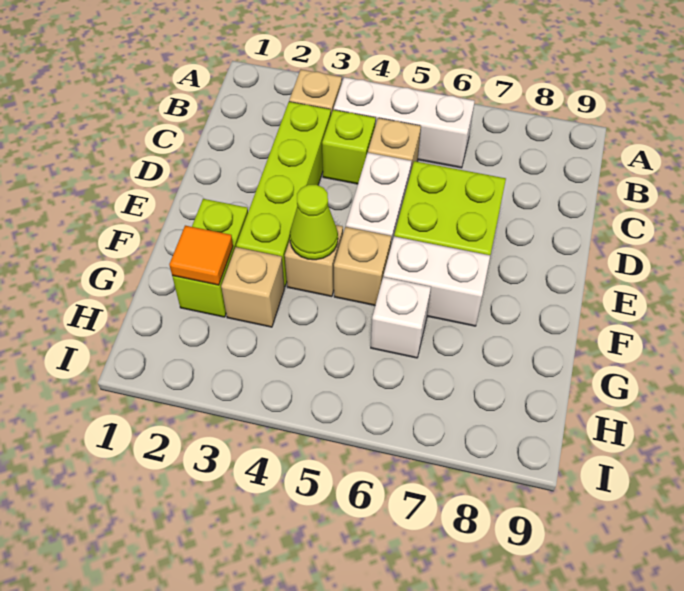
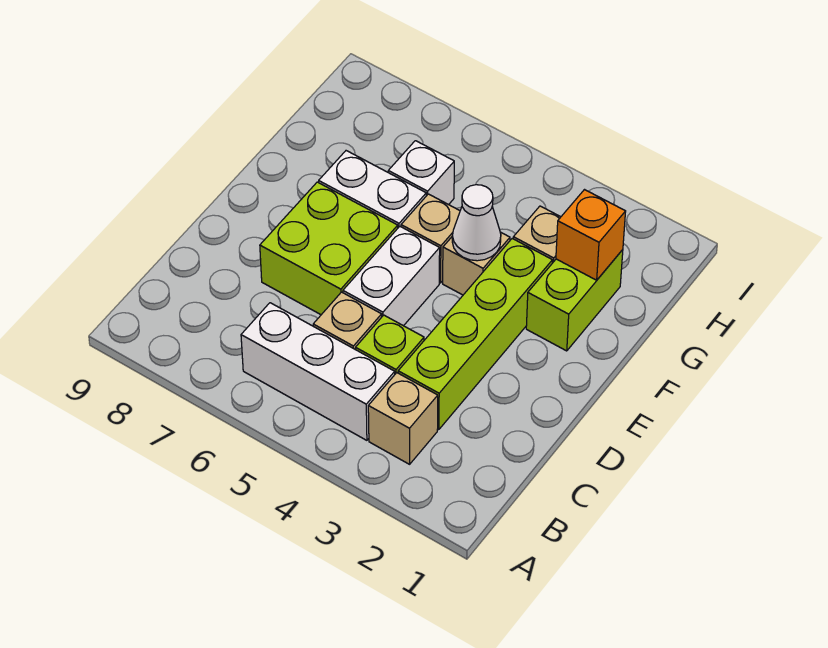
lime 1x1 cone [290,185,338,260] -> white 1x1 cone [452,185,501,261]
orange 1x1 tile [169,226,233,285] -> orange 1x1 brick [556,190,626,280]

